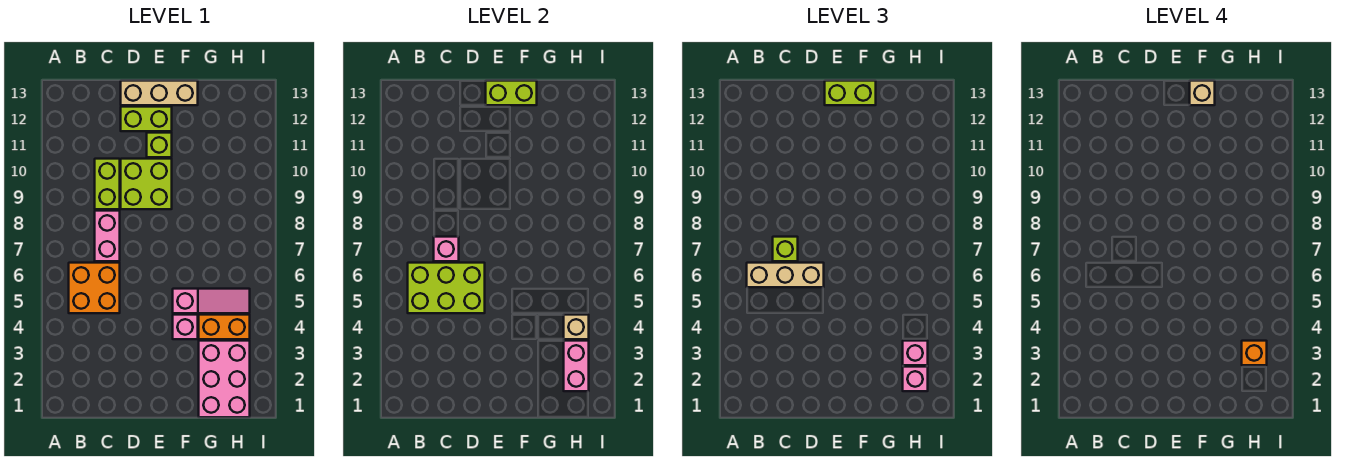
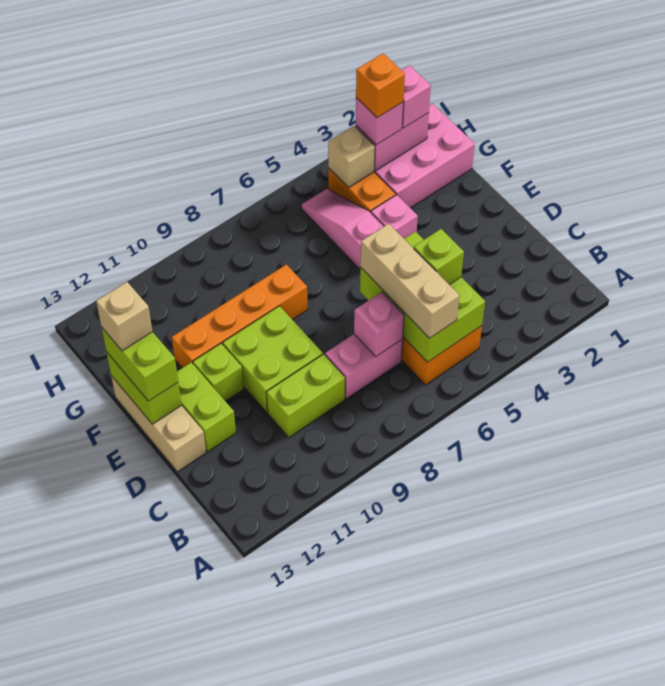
lime 1x1 brick [773,237,798,261] -> lime 1x1 brick moved to [414,229,464,285]
none -> orange 1x4 brick [172,265,308,368]

